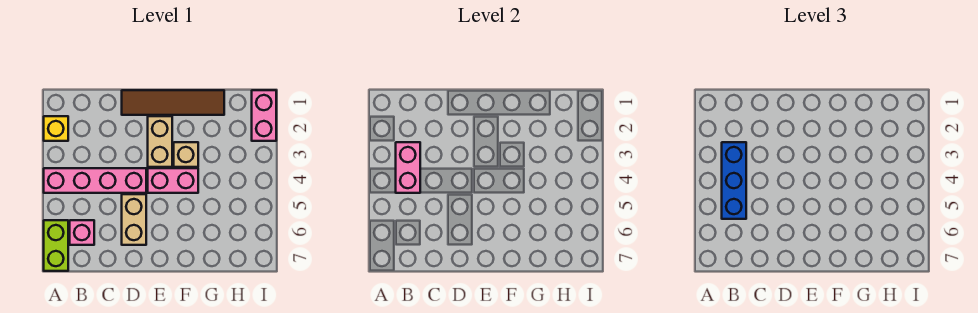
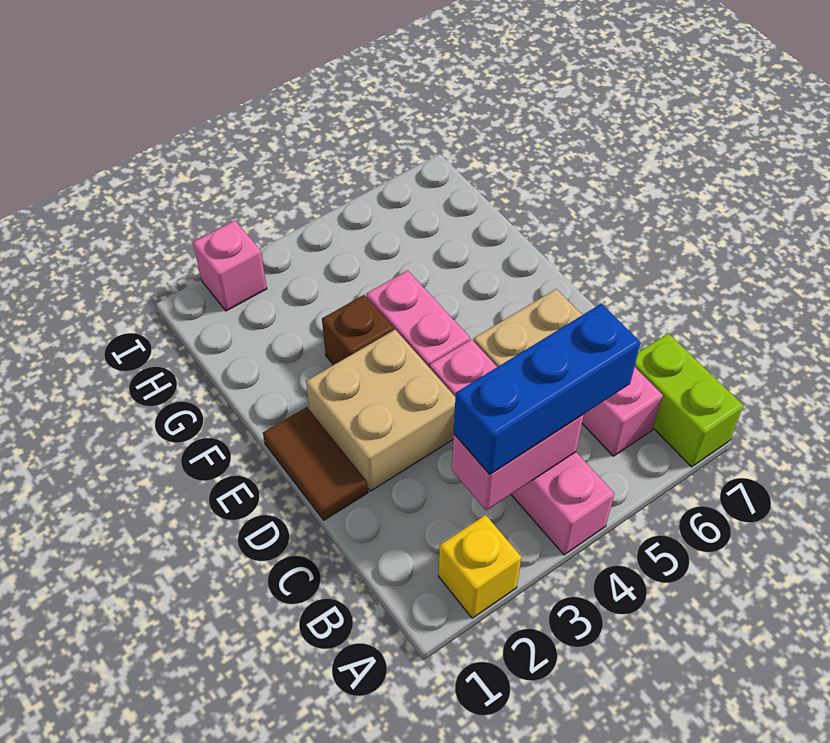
lime 1x2 brick [44,220,68,271] -> lime 1x2 brick turned to [635,333,744,467]
brown 1x4 tile [122,90,224,115] -> brown 1x2 tile [263,407,368,520]
tan 1x2 brick [148,116,172,167] -> tan 2x2 brick [306,330,455,491]
tan 1x1 brick [174,142,198,167] -> brown 1x1 brick [322,295,394,365]
pink 1x2 brick [252,90,276,141] -> pink 1x1 brick [193,221,267,311]

